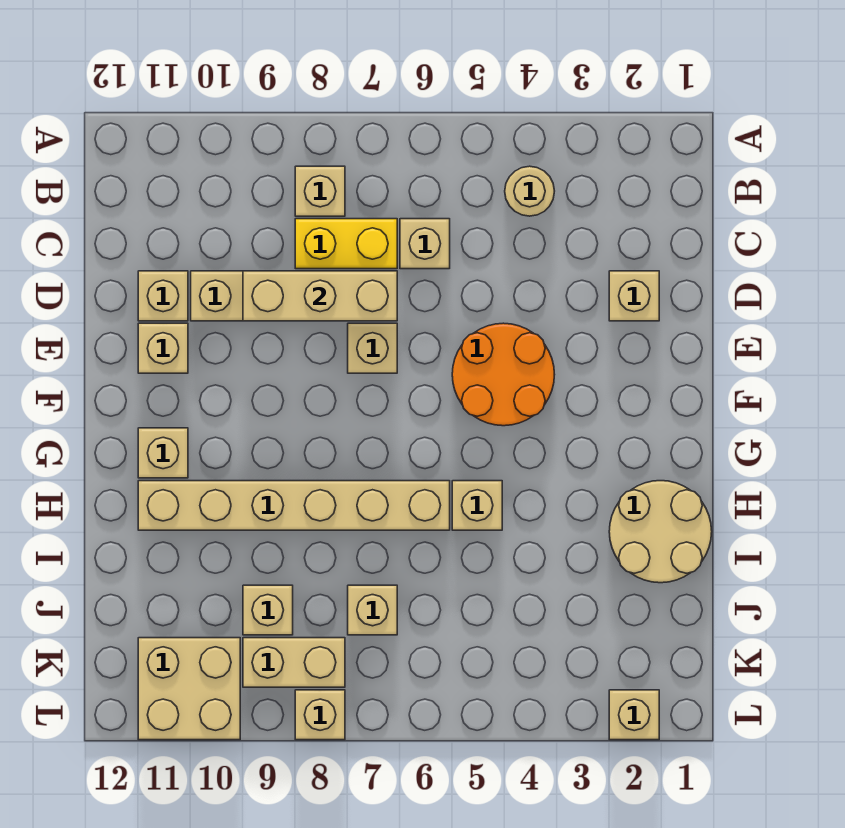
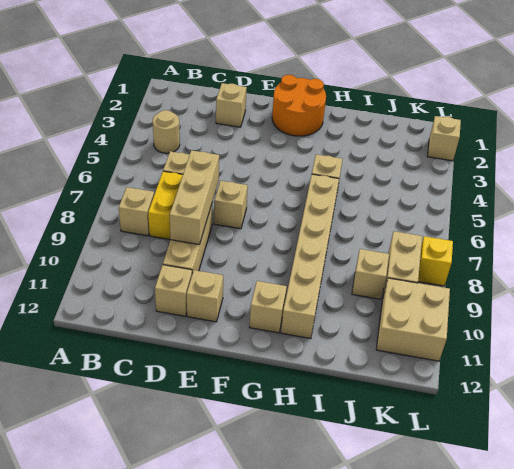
orange 2x2 round brick [452,323,555,426] -> orange 2x2 round brick moved to [272,75,326,136]
tan 2x2 round brick [609,481,712,583] -> none
tan 1x1 brick [348,585,397,635] -> none
tan 1x1 brick [295,690,345,740] -> yellow 1x1 brick [418,236,453,286]

